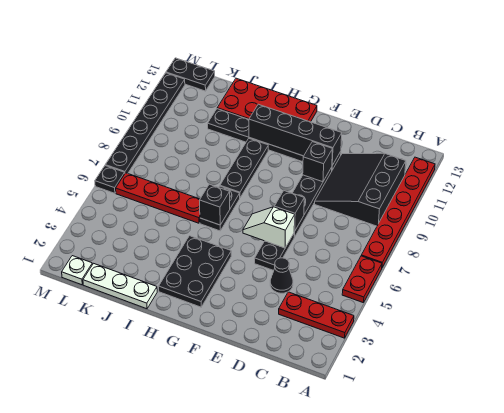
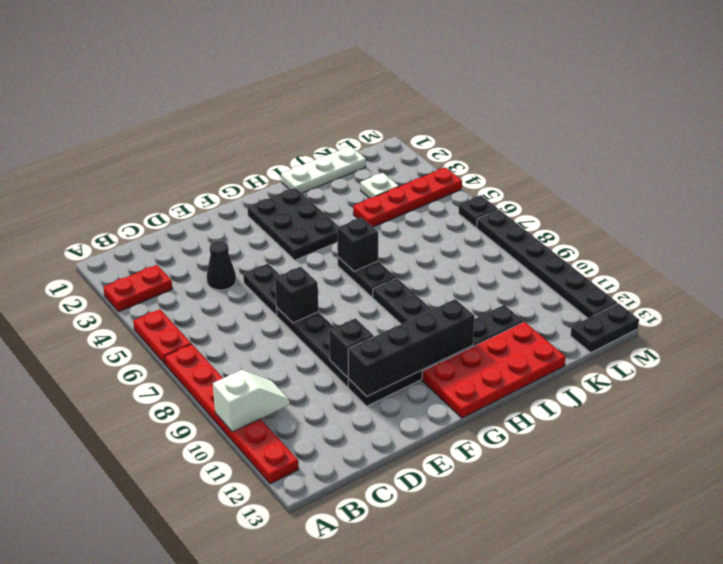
red 1x3 plate [279,292,354,338] -> red 1x2 plate [103,265,172,311]
black 3x3 slope [315,153,406,226] -> none
white 1x2 slope [243,207,295,248] -> white 1x2 slope moved to [213,370,290,432]
red 1x4 plate [116,173,200,223] -> red 1x4 plate moved to [353,168,462,227]
white 1x1 plate [62,256,93,285] -> white 1x1 plate moved to [361,173,399,198]

